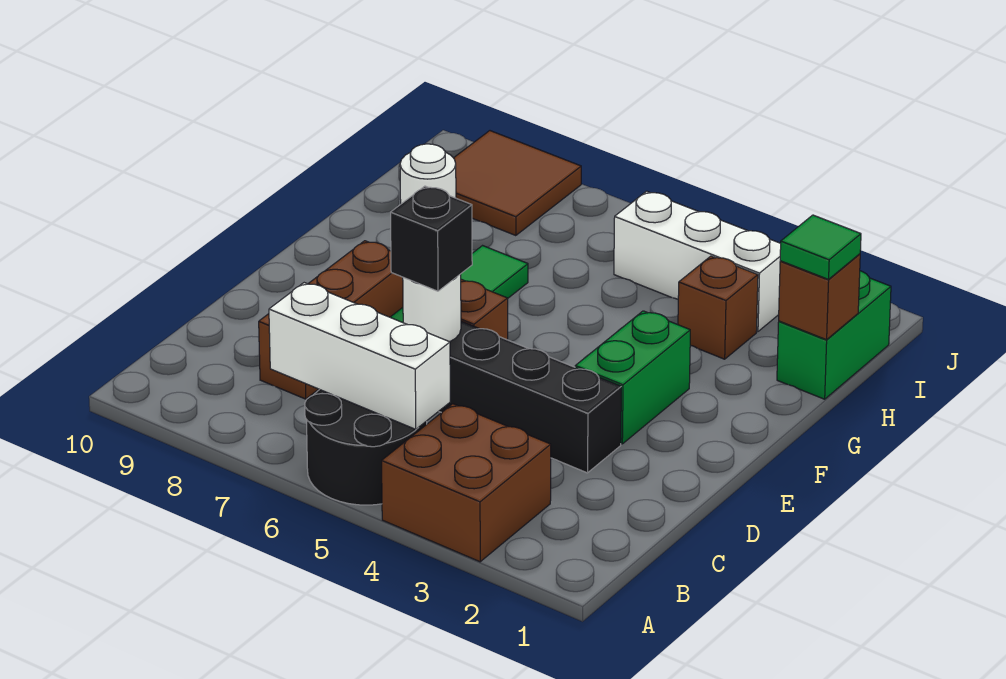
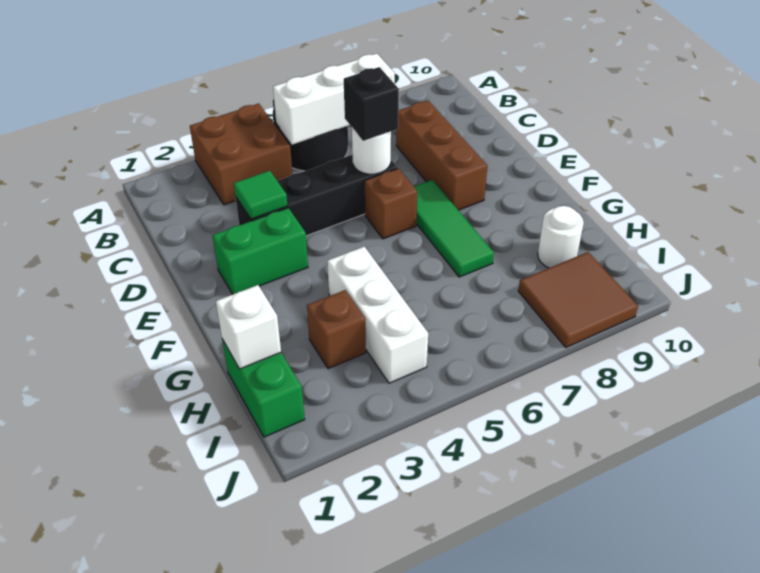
green 1x2 brick [575,311,690,444] -> green 1x2 brick turned to [212,208,308,294]
brown 1x1 brick [779,254,860,340] -> white 1x1 brick [216,285,281,369]
green 1x1 tile [780,215,861,279] -> green 1x1 tile moved to [234,171,288,219]
white 1x3 brick [614,191,781,332] -> white 1x3 brick turned to [327,247,428,383]

